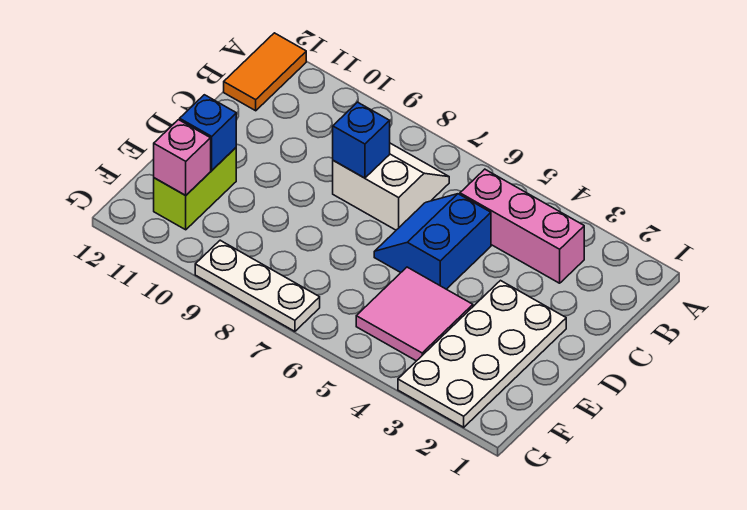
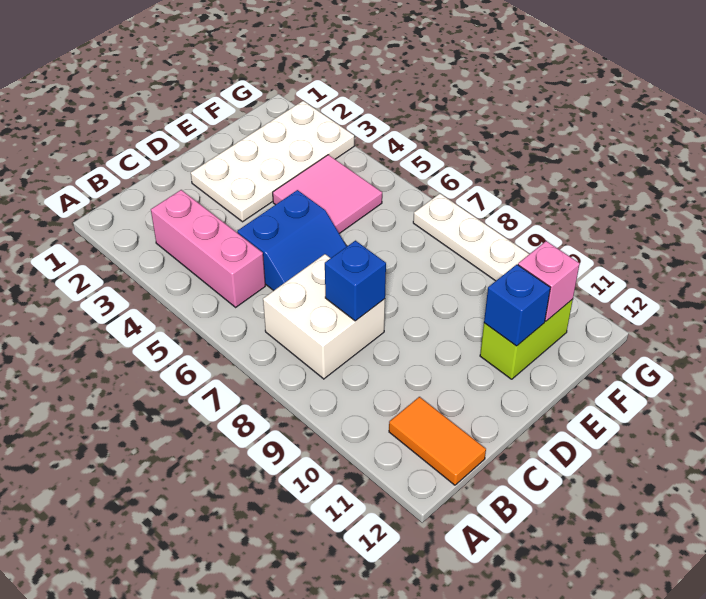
orange 1x2 tile [224,33,306,111] -> orange 1x2 tile turned to [389,397,486,485]
white 2x2 slope [333,143,449,230] -> white 2x2 brick [263,254,385,379]

